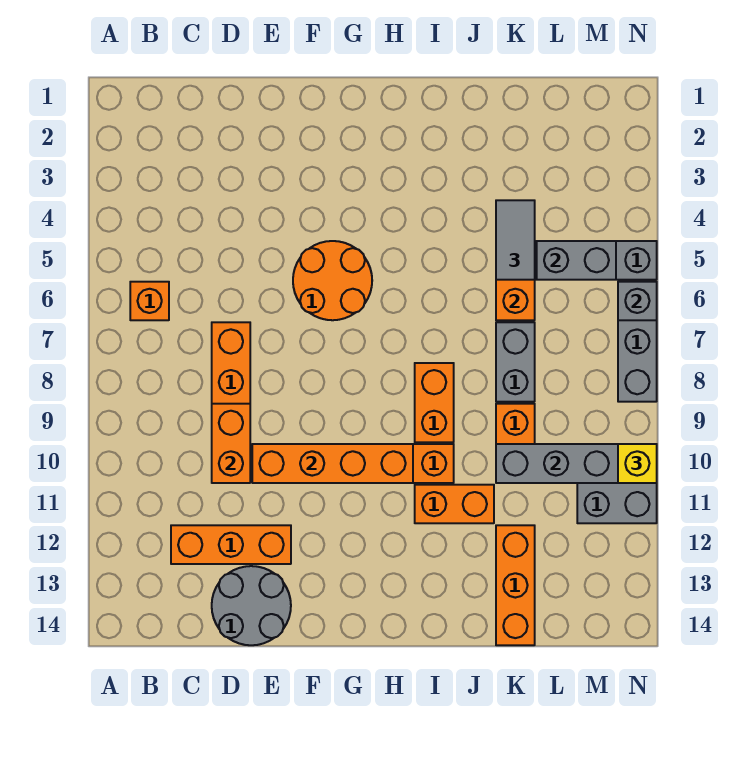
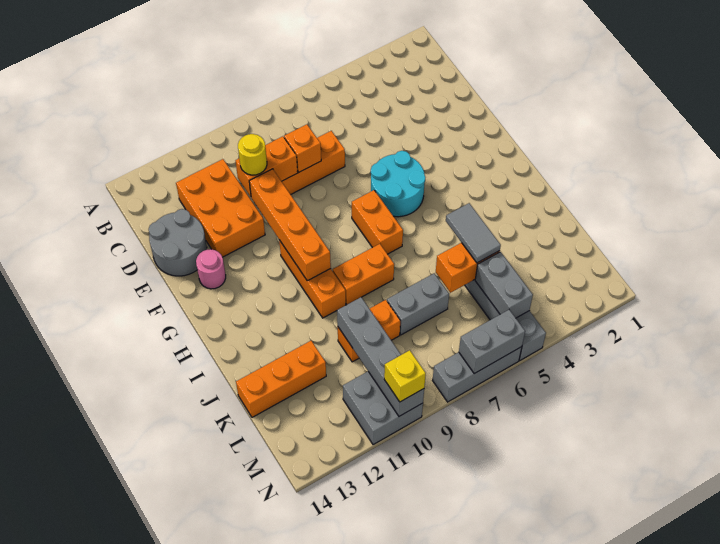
orange 1x1 brick [130,282,169,320] -> orange 1x1 brick moved to [284,124,321,172]
orange 1x3 brick [171,525,291,564] -> orange 2x3 brick [176,159,265,257]
none -> yellow 1x1 round brick [238,134,267,175]
orange 2x2 round brick [293,241,372,320] -> cyan 2x2 round brick [371,151,425,217]
none -> pink 1x1 round brick [196,249,226,289]
orange 1x2 brick [415,485,494,523] -> orange 1x2 brick moved to [352,190,403,254]
grey 1x2 tile [496,200,535,280] -> grey 1x2 tile turned to [446,203,501,263]
grey 1x1 brick [618,282,657,320] -> grey 1x2 brick [459,310,525,374]

